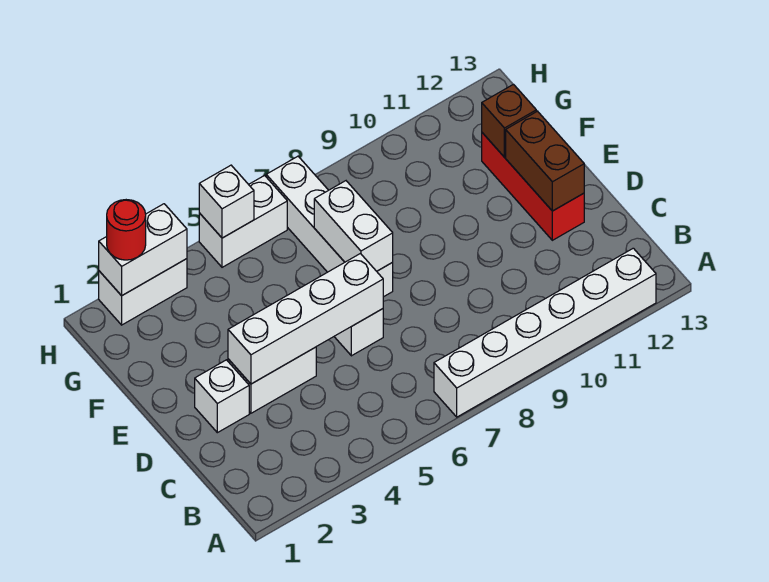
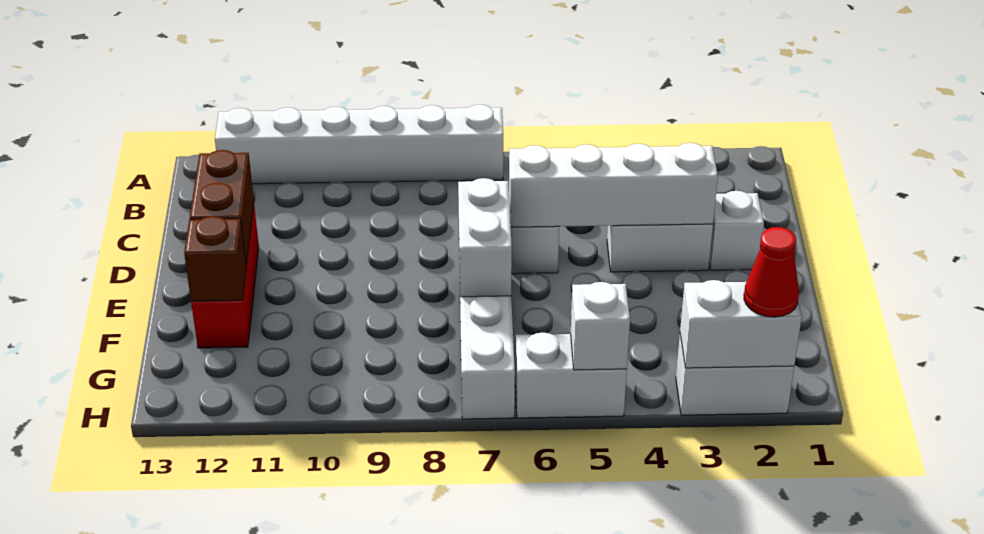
red 1x1 round brick [107,200,146,260] -> red 1x1 cone [744,227,799,317]

